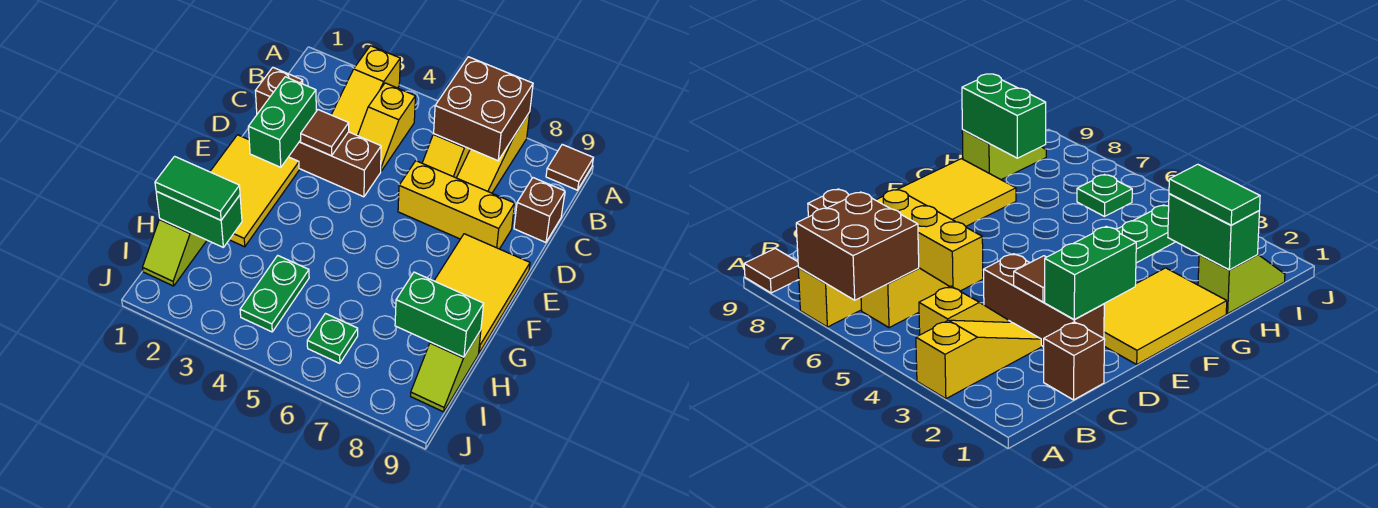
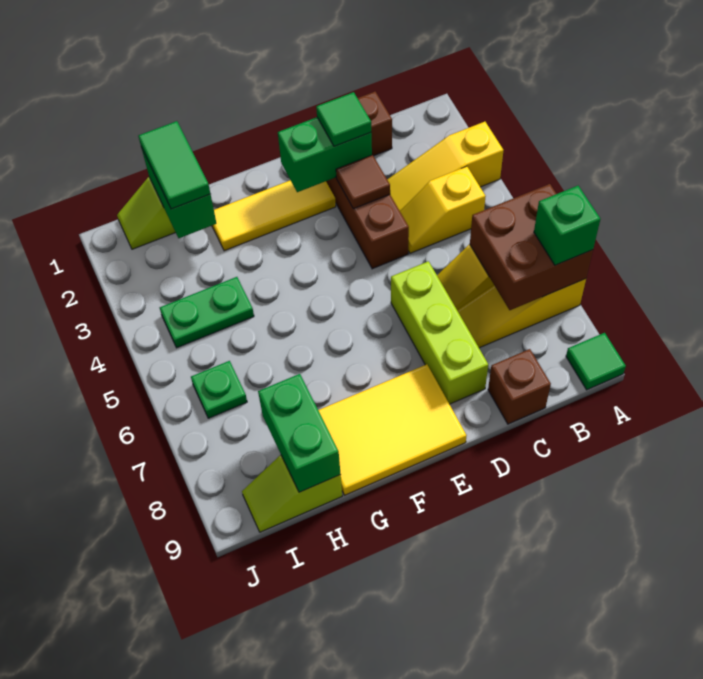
none -> green 1x1 brick [534,186,600,265]
brown 1x1 tile [546,145,593,190] -> green 1x1 tile [566,333,626,390]
none -> green 1x1 tile [316,92,371,146]
yellow 1x3 brick [398,161,515,249] -> lime 1x3 brick [391,261,488,404]
yellow 2x3 tile [210,135,299,247] -> yellow 1x3 tile [212,180,336,251]

